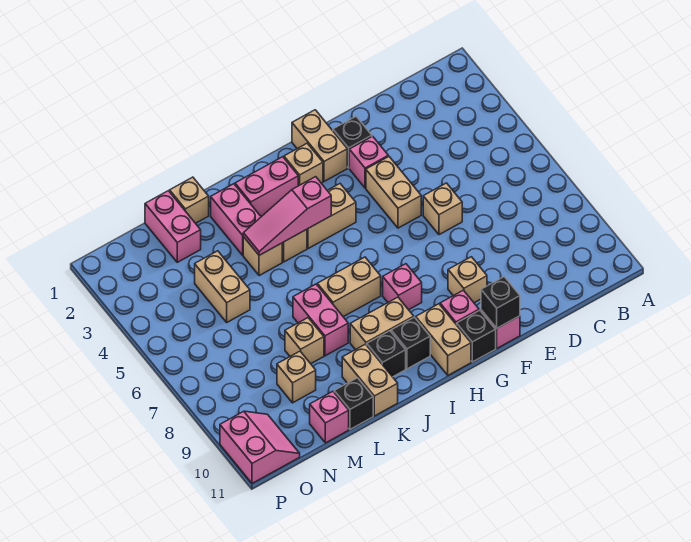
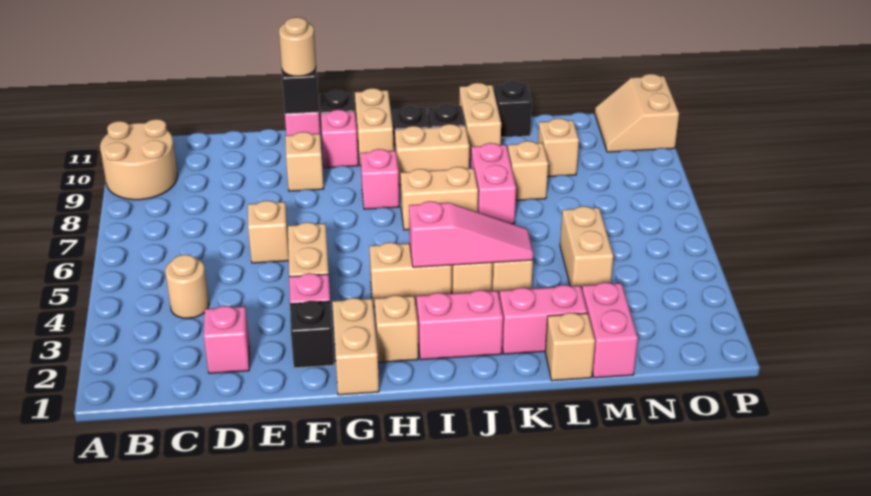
none -> tan 2x2 round brick [100,119,178,200]
none -> tan 1x1 round brick [165,255,209,319]
none -> tan 1x1 round brick [279,17,316,76]
pink 1x2 brick [211,184,261,255] -> pink 1x2 brick turned to [500,285,587,354]
pink 1x1 brick [310,391,349,443] -> pink 1x1 brick moved to [204,306,249,373]
pink 2x2 slope [220,411,300,483] -> tan 2x2 slope [595,74,679,152]

